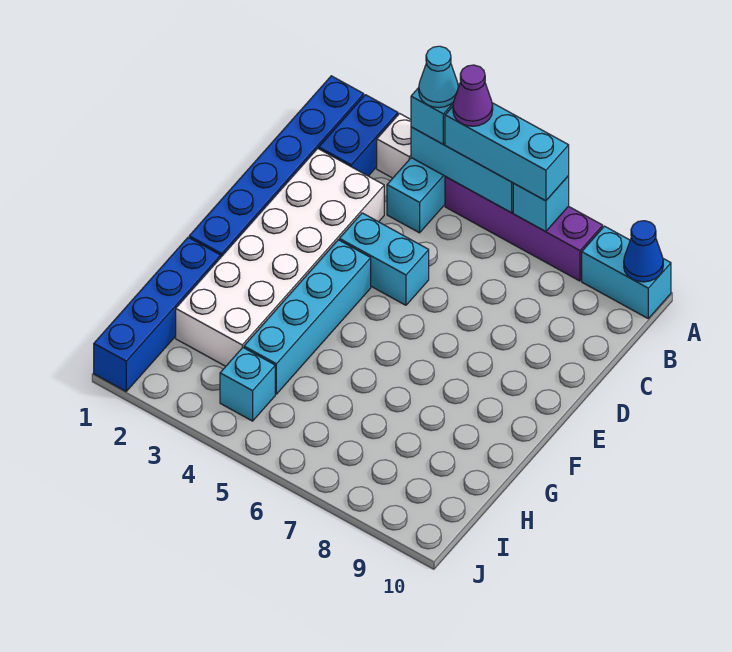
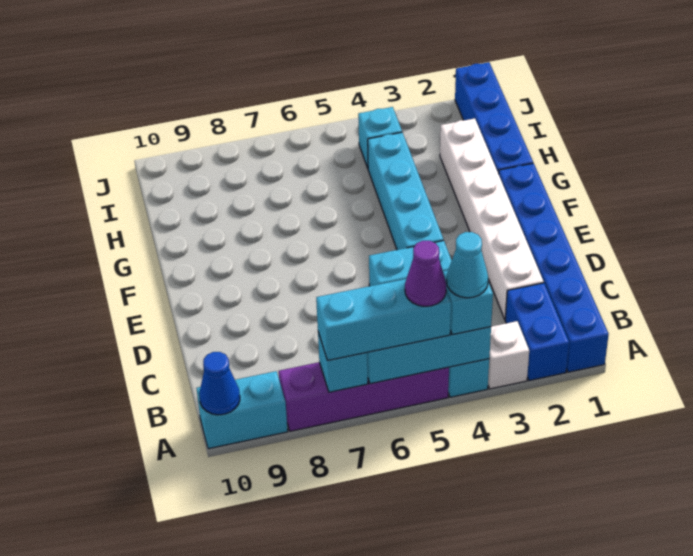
white 2x6 brick [176,149,384,366] -> white 1x6 brick [440,118,544,319]

